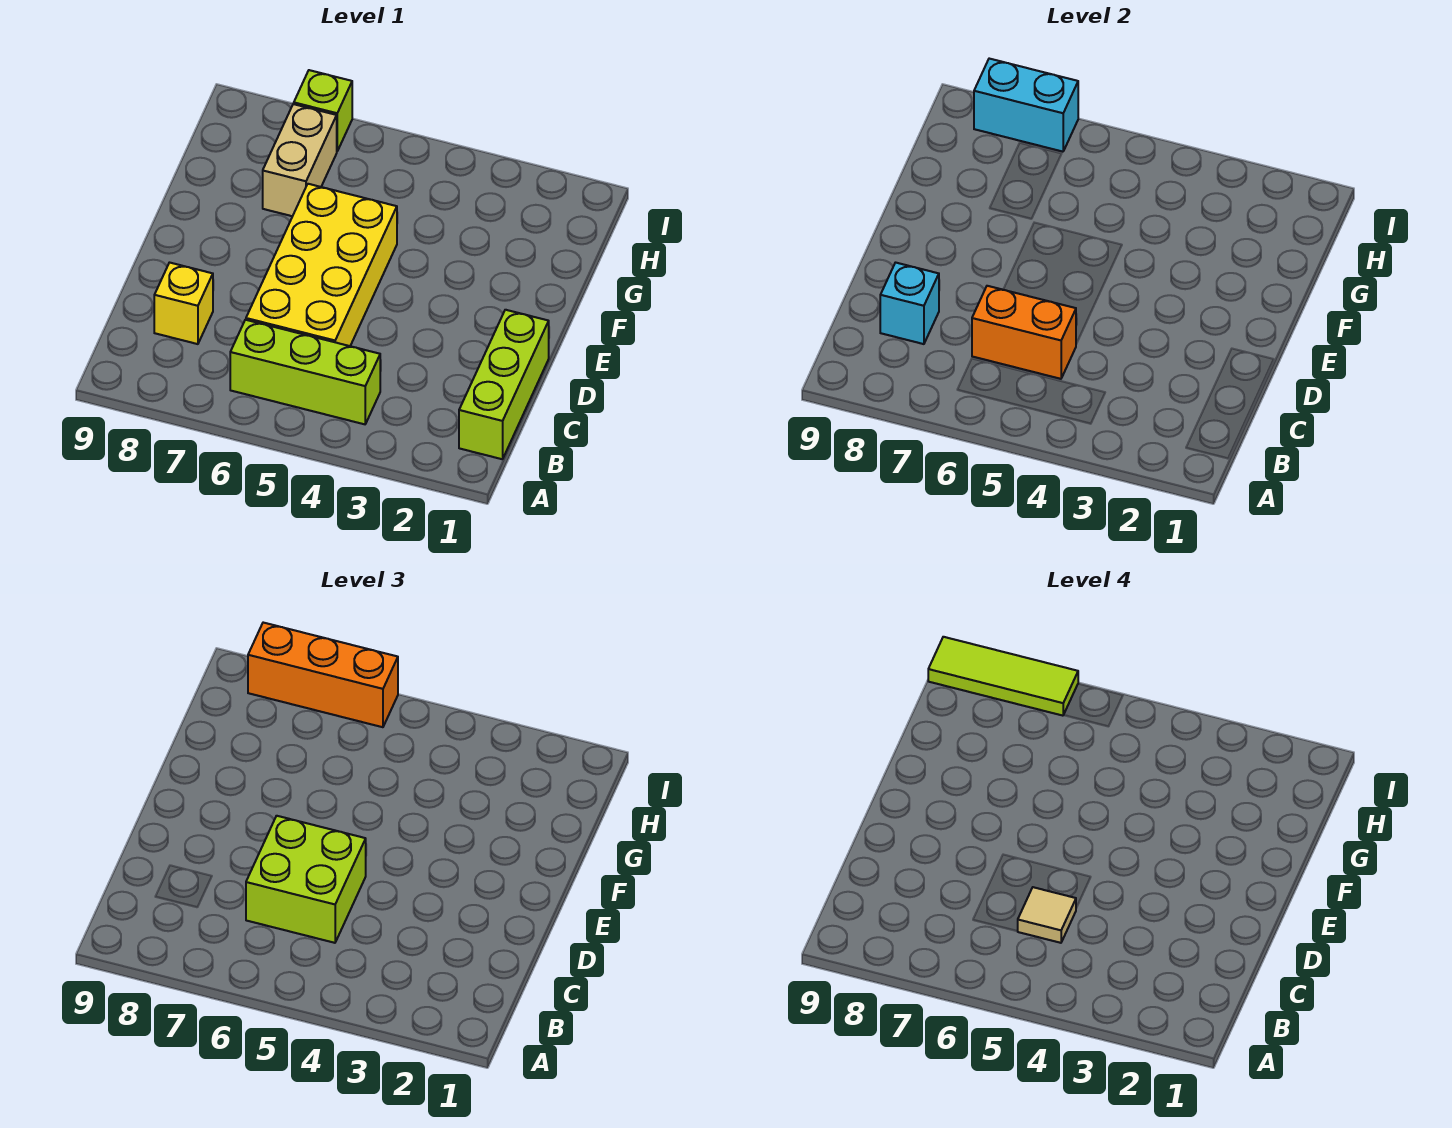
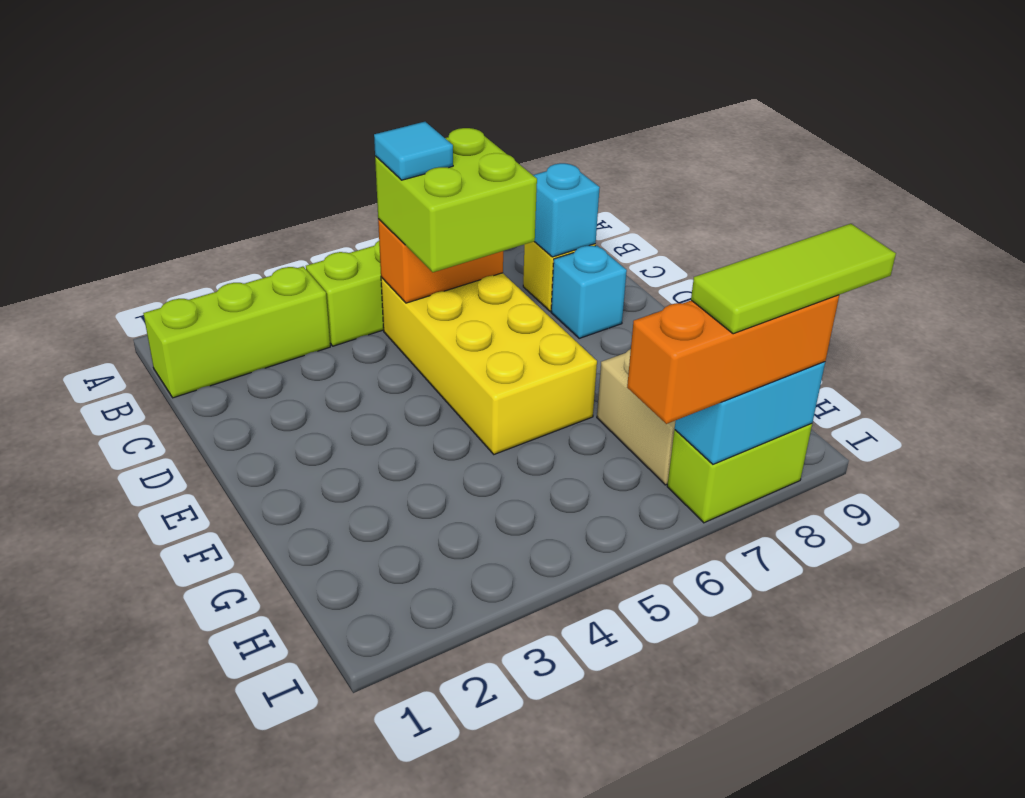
lime 1x3 brick [459,310,549,459] -> lime 1x3 brick turned to [143,267,330,398]
tan 1x1 tile [1018,887,1076,943] -> cyan 1x1 tile [374,122,453,180]
none -> cyan 1x1 brick [551,245,627,338]
lime 1x1 brick [294,70,352,151] -> lime 1x2 brick [667,423,812,523]

